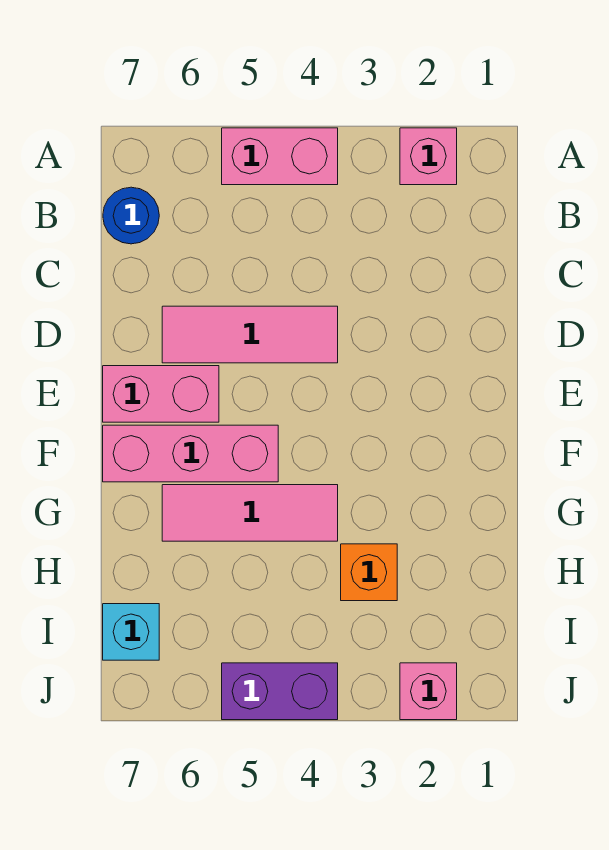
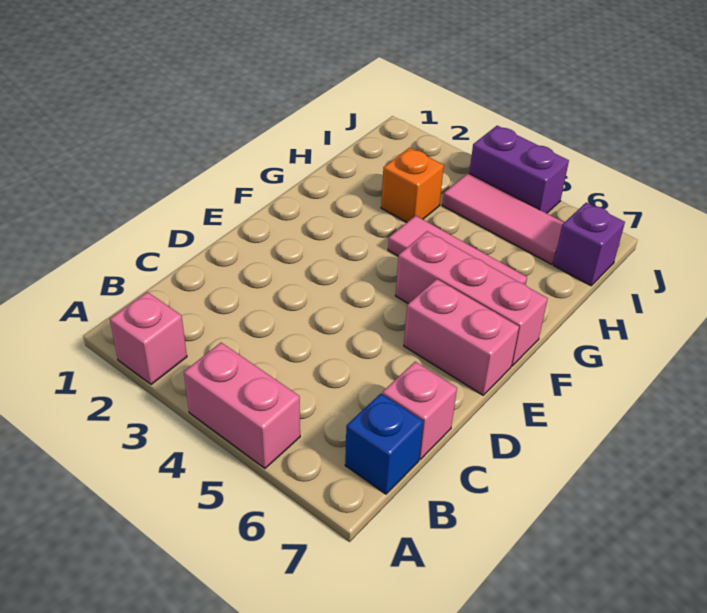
blue 1x1 round brick [103,187,159,244] -> blue 1x1 brick [345,394,423,494]
pink 1x3 tile [162,306,338,363] -> pink 1x3 tile moved to [442,173,564,264]
cyan 1x1 brick [103,604,159,660] -> purple 1x1 brick [553,203,625,286]
pink 1x1 brick [400,663,457,720] -> pink 1x1 brick moved to [382,362,457,459]

